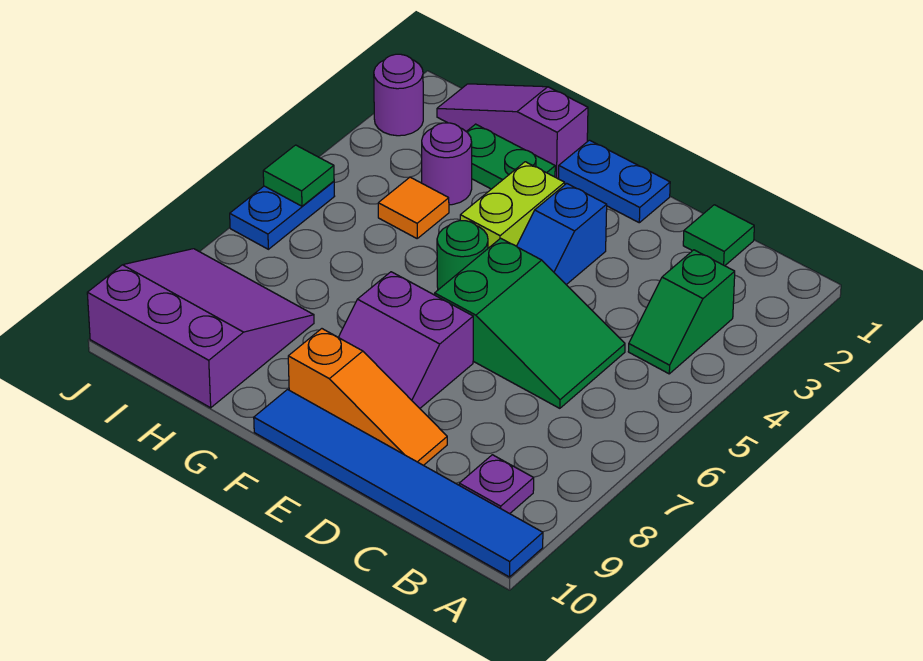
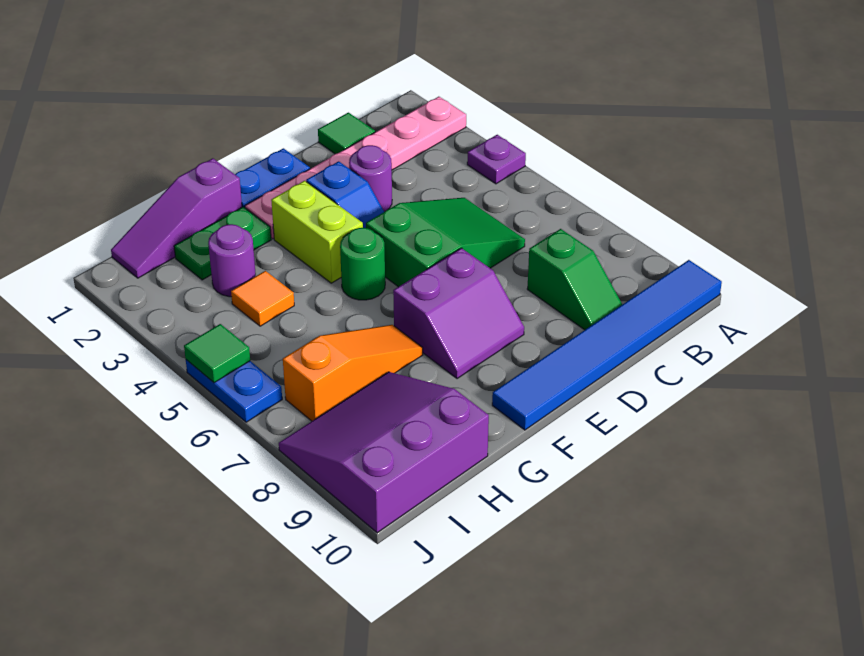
none -> pink 1x6 plate [245,97,466,239]
green 1x2 slope [628,250,735,374] -> green 1x2 slope moved to [527,229,622,330]
purple 1x1 plate [459,455,534,514] -> purple 1x1 plate moved to [467,135,526,184]
orange 1x3 slope [288,329,447,465] -> orange 1x3 slope moved to [283,325,423,421]
purple 1x1 round brick [374,54,423,136] -> purple 1x1 round brick moved to [349,145,392,212]

